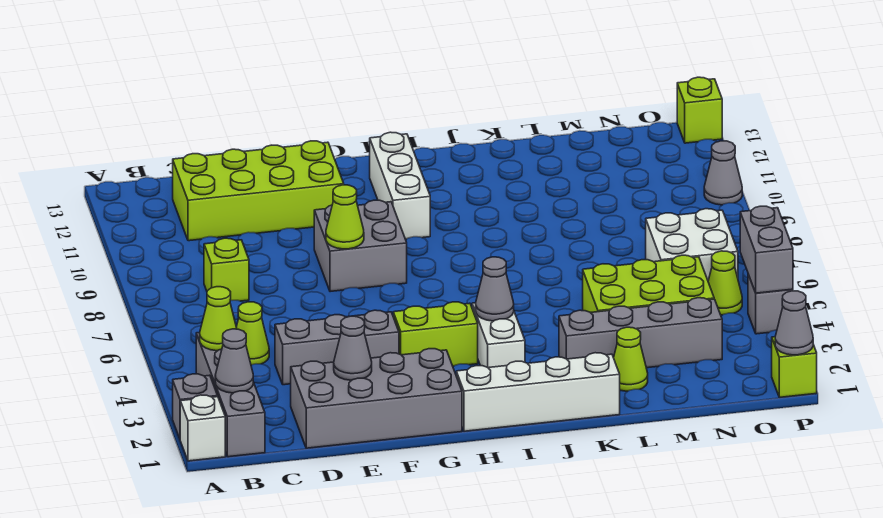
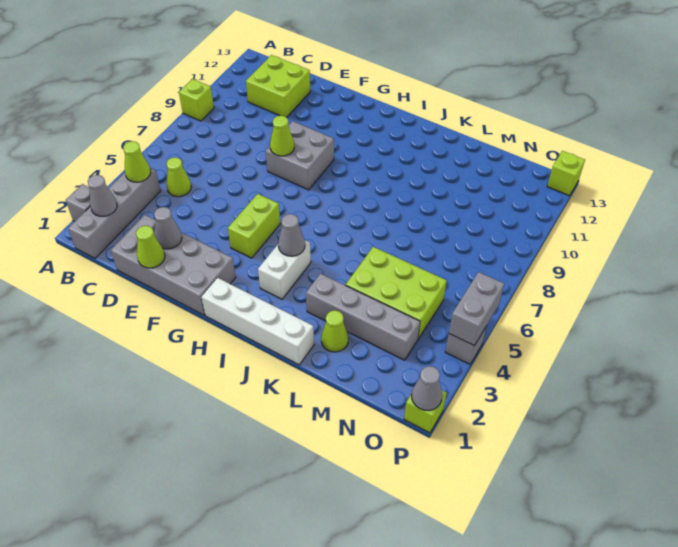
white 1x1 brick [180,395,225,461] -> none
lime 1x1 brick [204,238,249,301] -> lime 1x1 brick moved to [179,79,214,121]
lime 2x4 brick [173,141,344,241] -> lime 2x2 brick [246,55,310,118]
grey 1x3 brick [275,310,399,385] -> none
lime 1x2 brick [393,302,478,366] -> lime 1x2 brick turned to [228,194,280,258]
white 1x3 brick [370,132,430,239] -> none
white 2x2 brick [646,209,738,280] -> none
lime 1x1 cone [708,251,742,315] -> lime 1x1 cone moved to [136,226,165,268]
grey 1x1 cone [704,141,742,205] -> none

